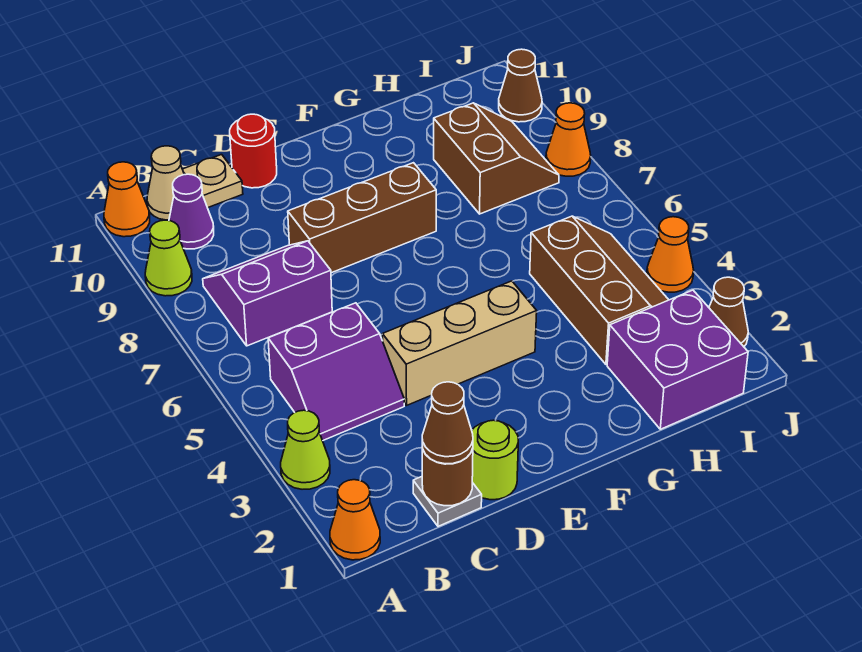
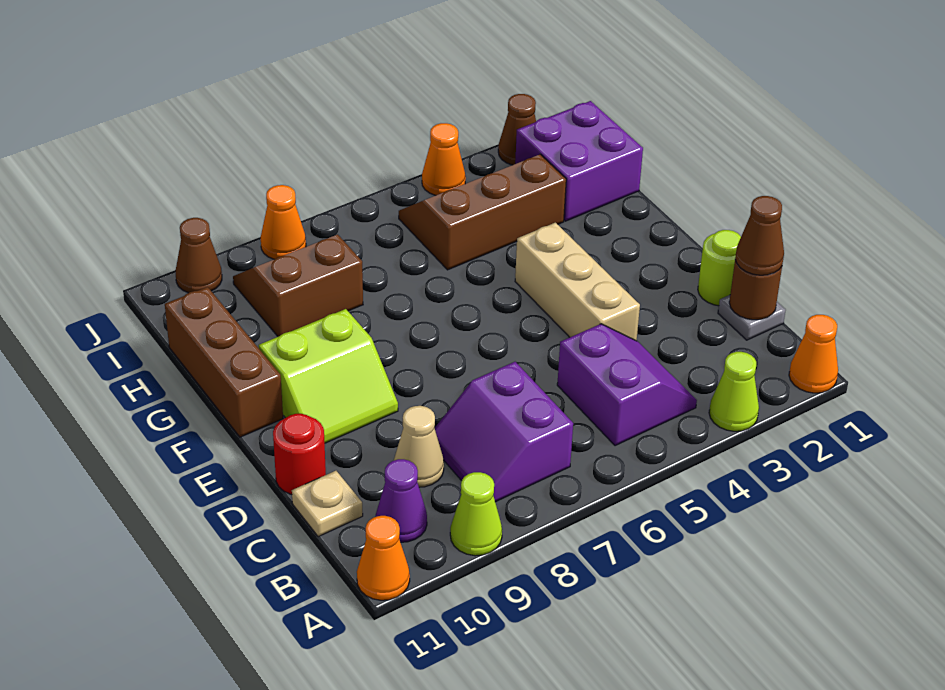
tan 1x1 cone [147,146,184,220] -> tan 1x1 cone moved to [394,406,444,487]
brown 1x3 brick [288,163,436,273] -> brown 1x3 brick moved to [165,287,283,437]
none -> lime 2x2 slope [259,309,398,443]

